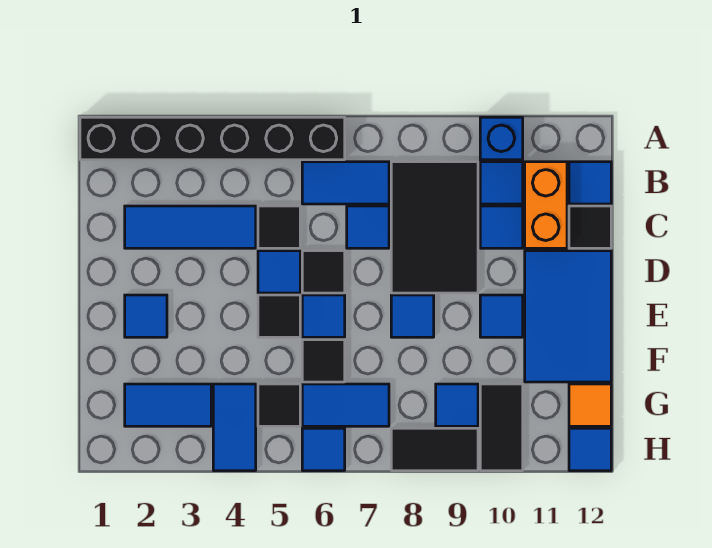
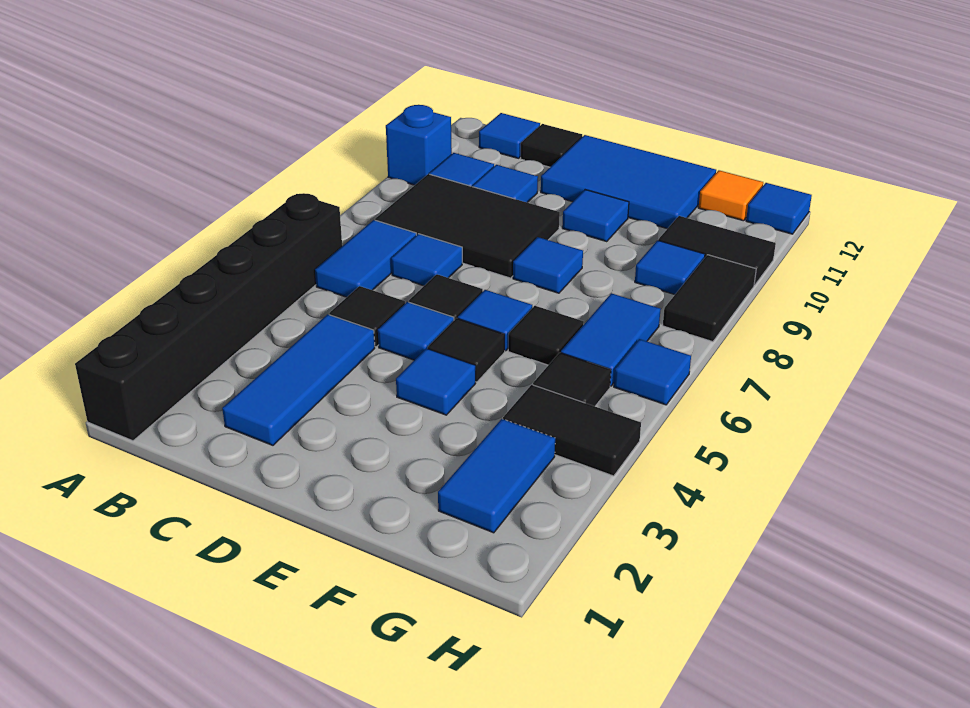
orange 1x2 brick [525,162,567,248] -> none
blue 1x1 tile [125,295,167,337] -> blue 1x1 tile moved to [396,348,476,415]
blue 1x2 tile [213,384,256,471] -> black 1x2 tile [503,385,641,476]

